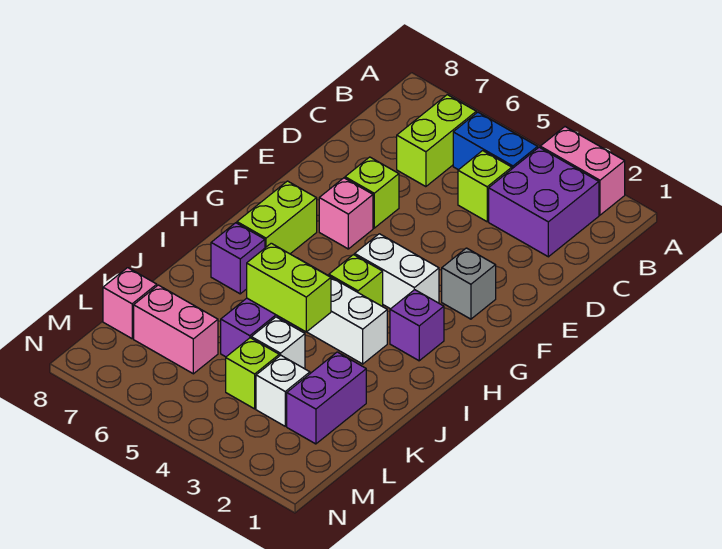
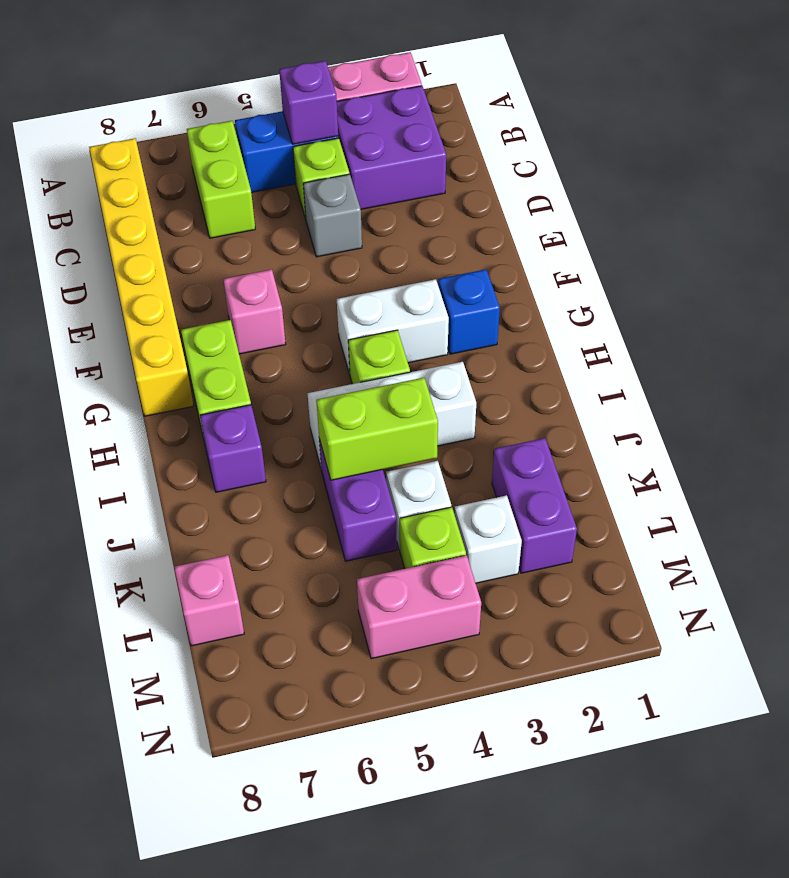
none -> yellow 1x6 brick [89,138,194,416]
lime 1x1 brick [345,157,399,228] -> none
grey 1x1 brick [442,248,496,319] -> grey 1x1 brick moved to [303,174,362,257]
none -> blue 1x1 brick [438,269,500,354]
purple 1x1 brick [390,290,444,361] -> purple 1x1 brick moved to [279,61,338,144]
pink 1x2 brick [134,285,218,374] -> pink 1x2 brick moved to [357,555,481,659]

